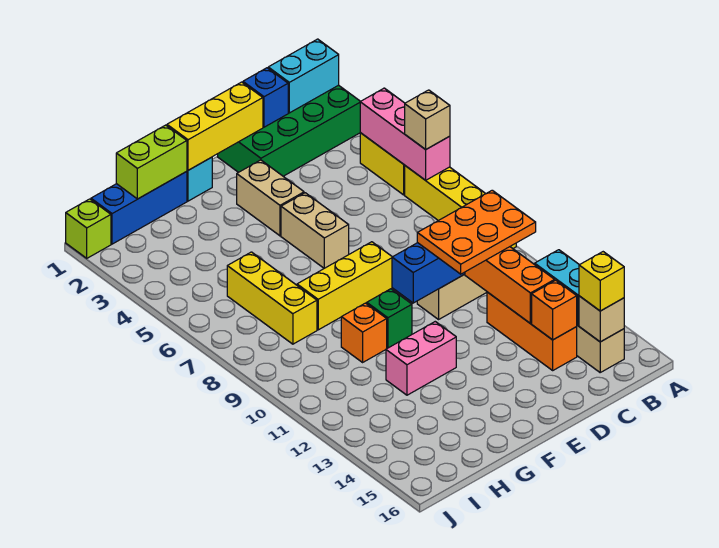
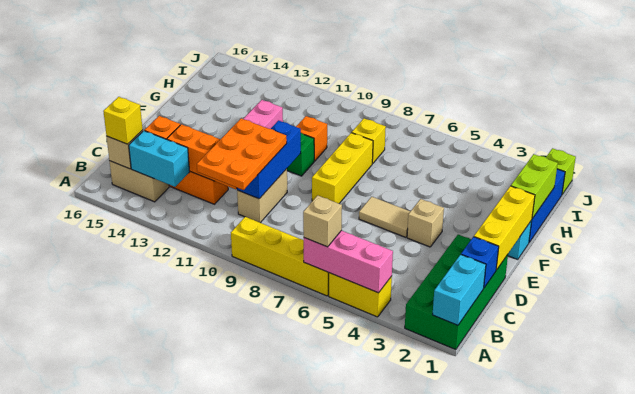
tan 1x2 brick [237,160,304,236] -> tan 1x1 brick [407,199,444,247]
tan 1x2 brick [281,193,349,268] -> tan 1x2 tile [359,197,410,237]
yellow 1x3 brick [227,252,317,344] -> yellow 1x1 brick [351,118,386,164]

